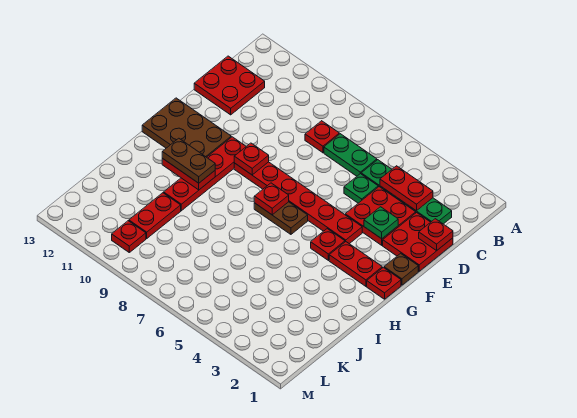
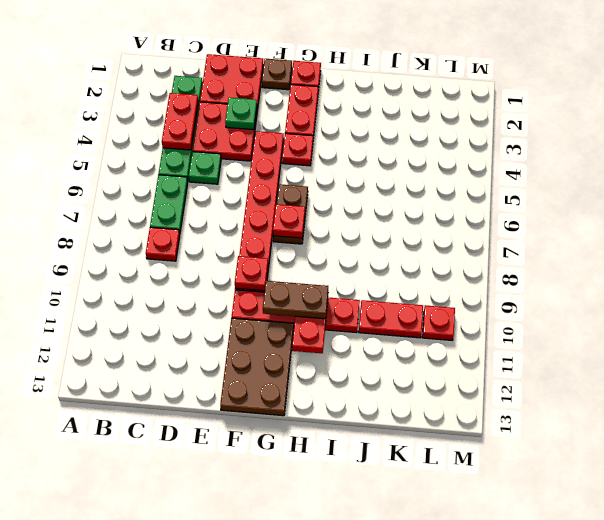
red 2x2 plate [194,56,265,115] -> none
red 1x1 plate [419,219,453,251] -> none
brown 1x2 plate [162,138,215,183] -> brown 1x2 plate turned to [263,281,328,319]

